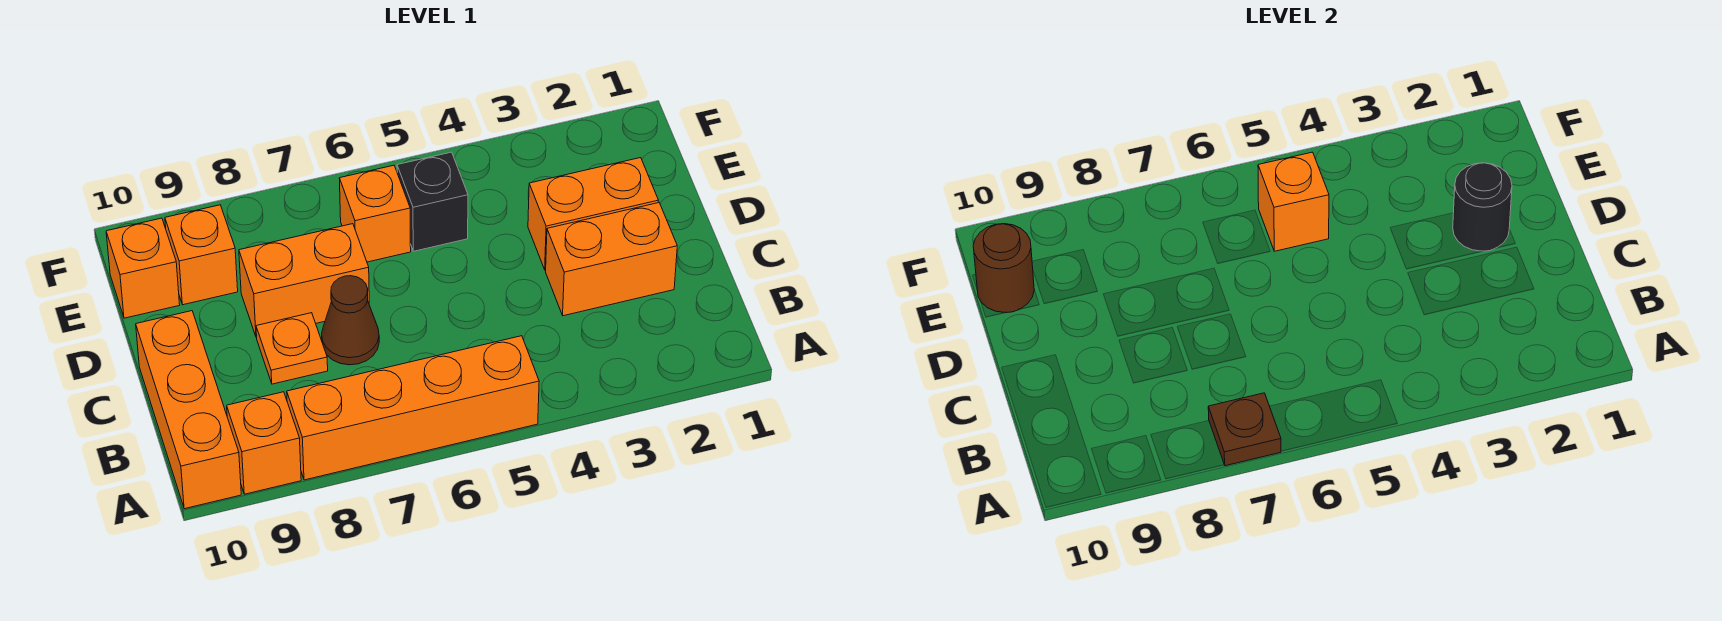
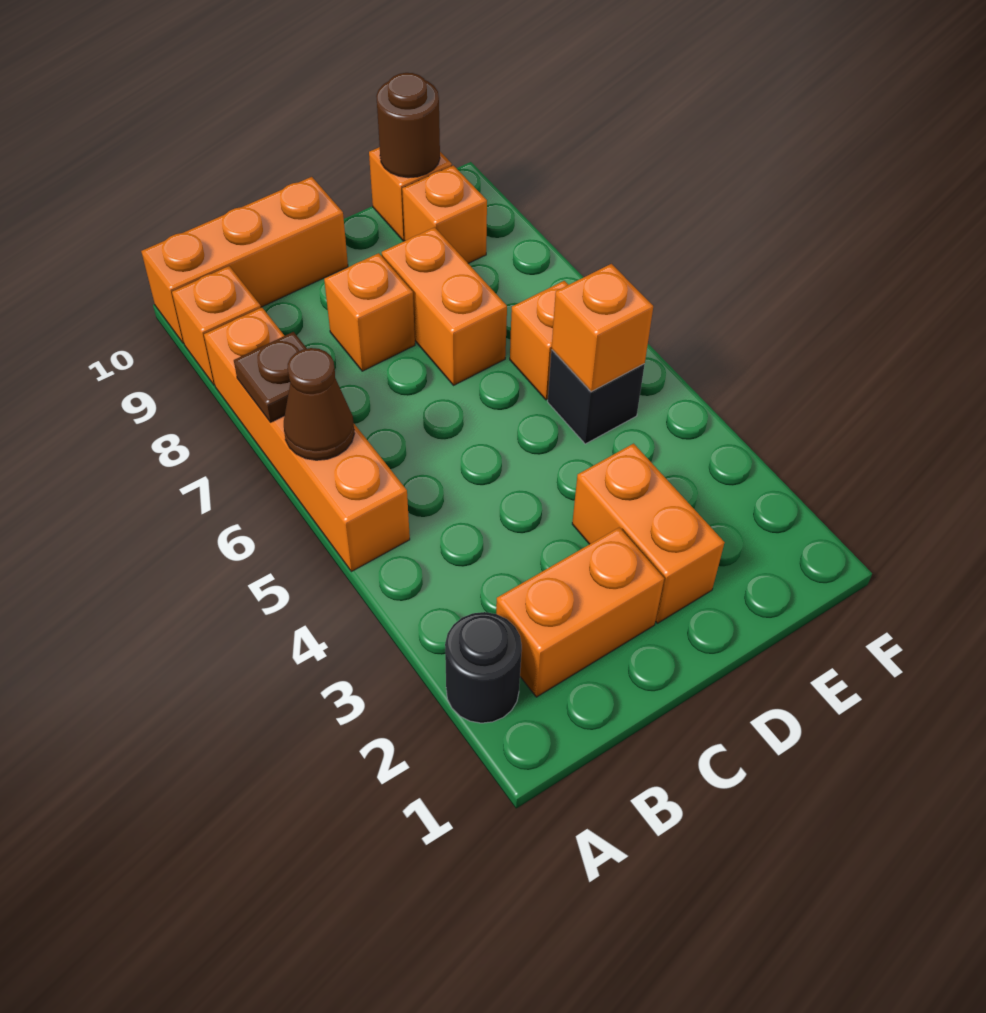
orange 1x2 brick [546,203,677,316] -> orange 1x2 brick turned to [496,527,664,697]
brown 1x1 cone [322,276,379,365] -> brown 1x1 cone moved to [284,348,354,460]
orange 1x1 plate [256,313,328,384] -> orange 1x1 brick [324,253,415,371]
black 1x1 round brick [1453,163,1512,251] -> black 1x1 round brick moved to [445,612,522,723]

